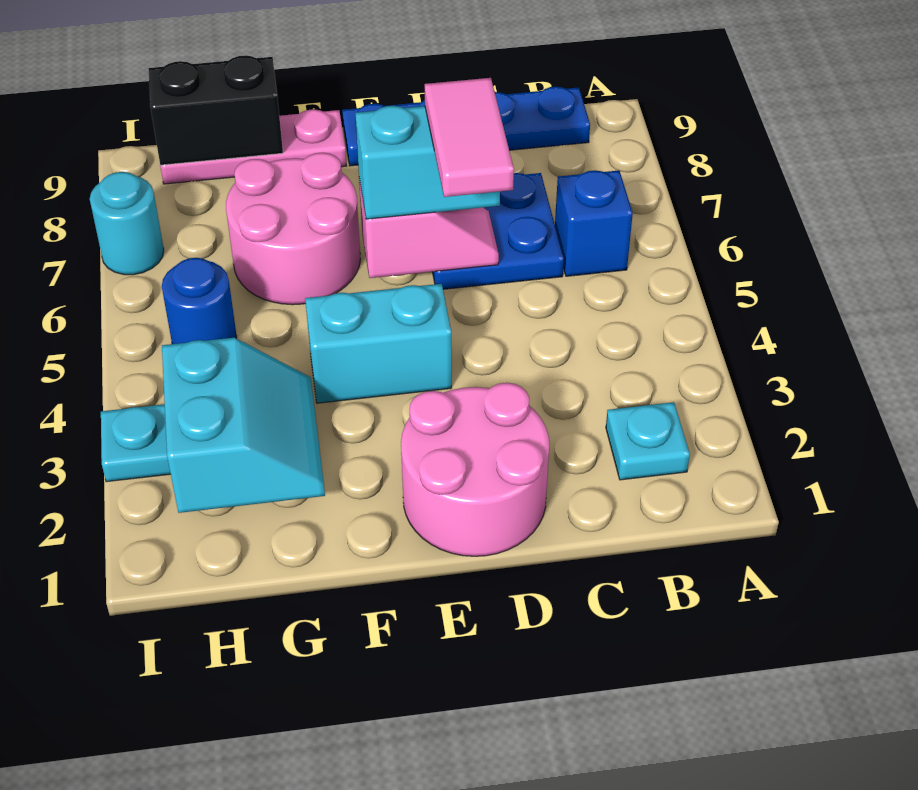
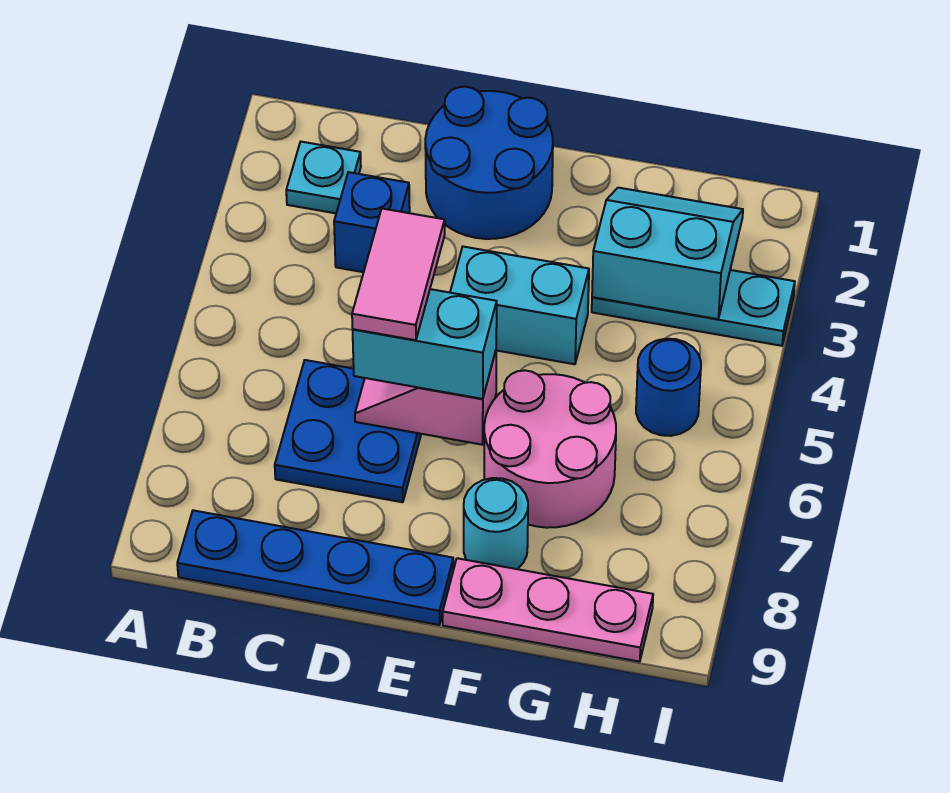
blue 1x1 brick [555,170,633,276] -> blue 1x1 brick moved to [334,172,410,272]
pink 2x2 round brick [401,383,550,556] -> blue 2x2 round brick [425,87,553,239]
cyan 2x2 slope [162,338,325,513] -> cyan 2x2 slope turned to [592,188,743,319]
black 1x2 brick [148,55,283,165] -> none
cyan 1x1 round brick [90,172,164,275] -> cyan 1x1 round brick moved to [464,478,528,569]

